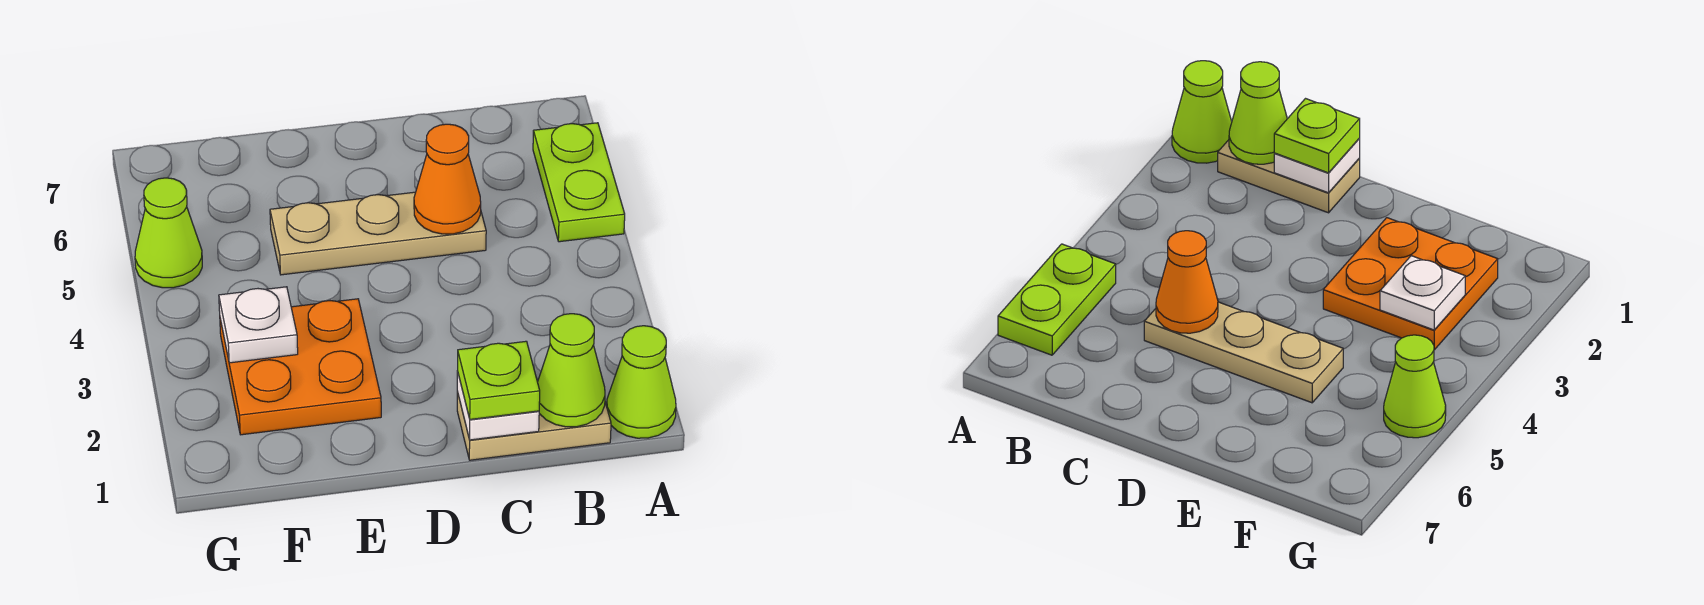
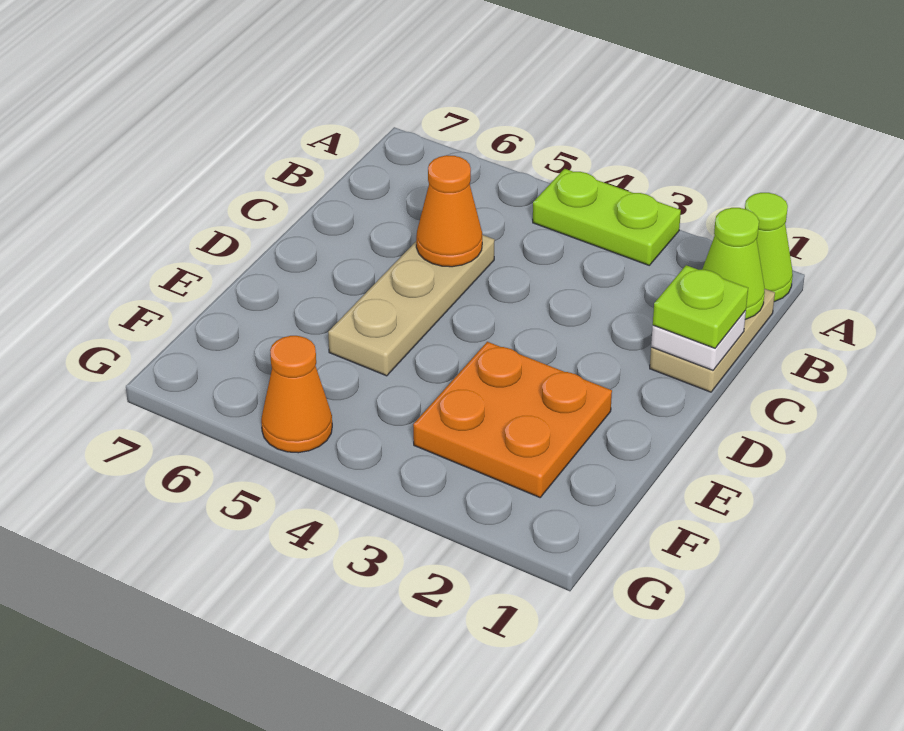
lime 1x2 plate [533,123,625,242] -> lime 1x2 plate moved to [533,169,681,265]
white 1x1 plate [219,287,298,363] -> none
lime 1x1 cone [135,178,202,288] -> orange 1x1 cone [261,336,332,453]

